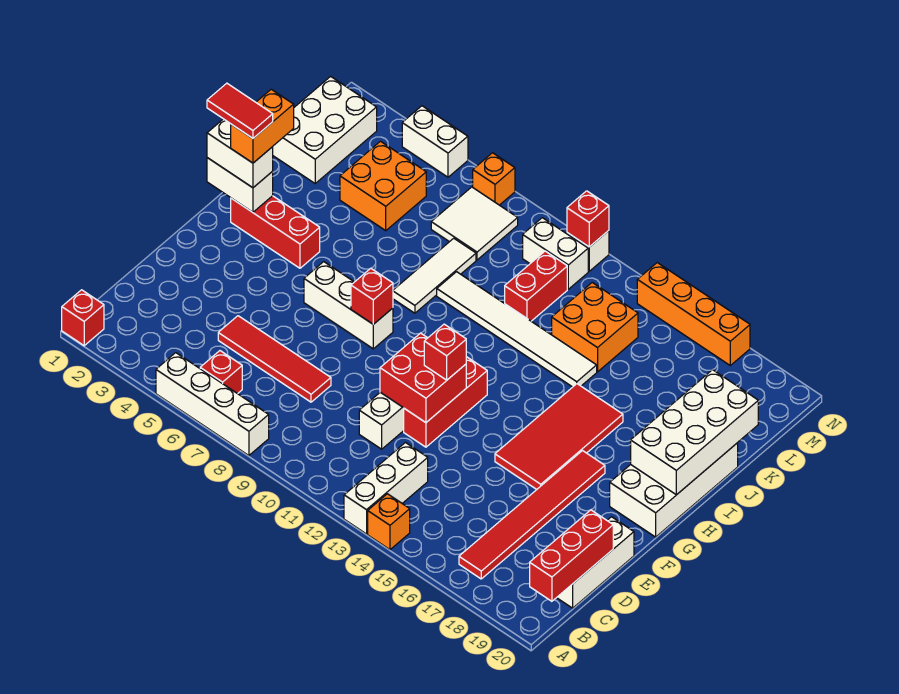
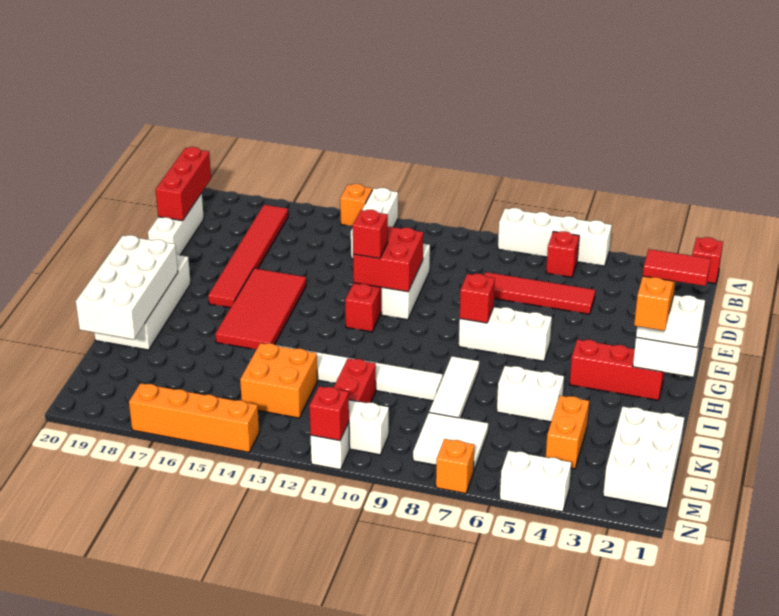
none -> white 1x2 brick [497,366,564,422]
orange 2x2 brick [340,141,426,231] -> orange 1x2 brick [546,396,589,469]

